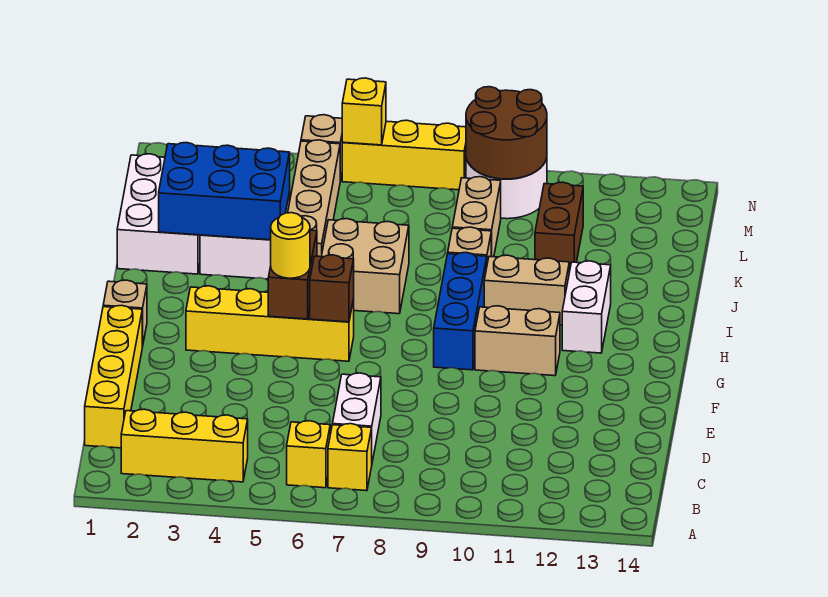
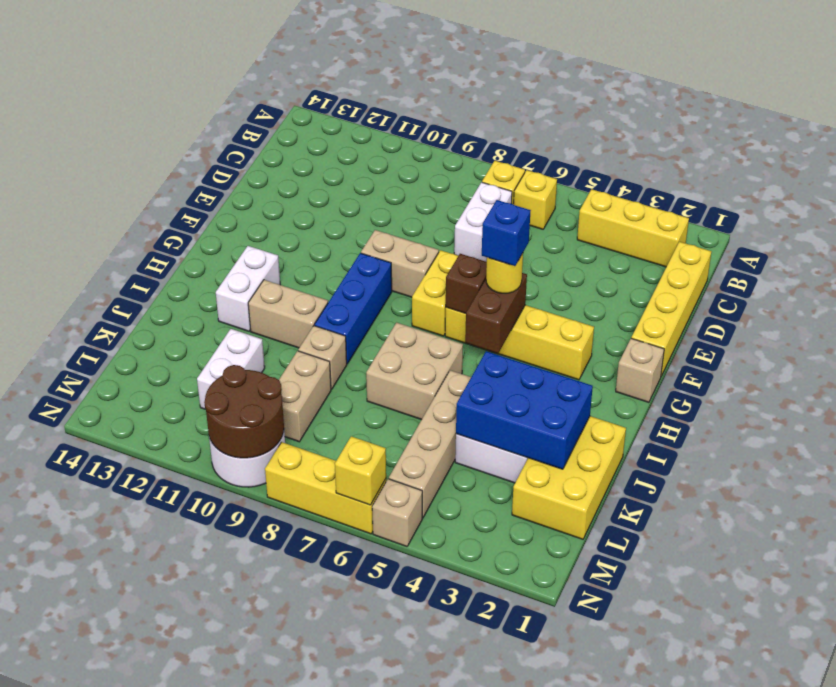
none -> yellow 1x2 brick [412,250,458,336]
none -> blue 1x1 brick [482,200,531,266]
tan 1x2 brick [475,306,560,376] -> tan 1x2 brick moved to [361,230,439,297]
white 2x3 brick [117,154,200,274] -> yellow 2x3 brick [512,416,626,539]
brown 1x2 brick [535,182,583,272] -> white 1x2 brick [197,329,265,409]

